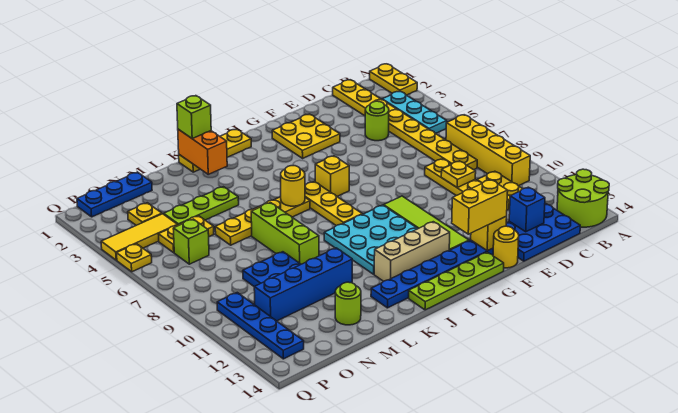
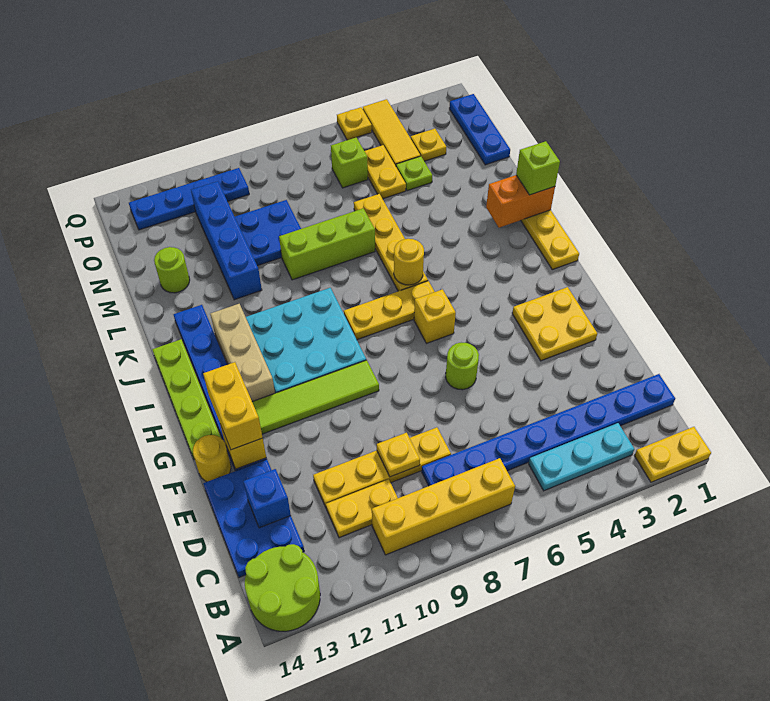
yellow 1x8 plate [333,80,477,170] -> blue 1x8 plate [422,374,675,486]
lime 1x1 round brick [365,101,389,141] -> lime 1x1 round brick moved to [446,343,479,390]
lime 1x3 plate [164,187,239,225] -> lime 1x1 plate [396,156,432,191]

